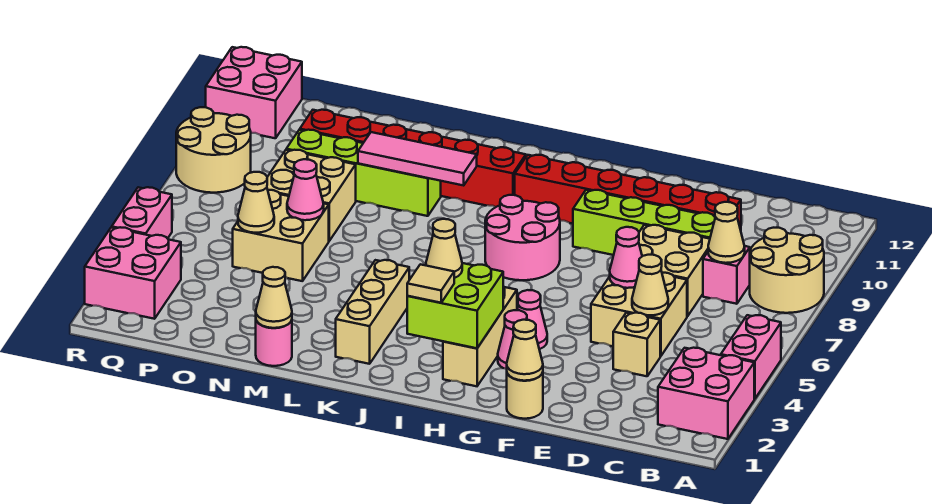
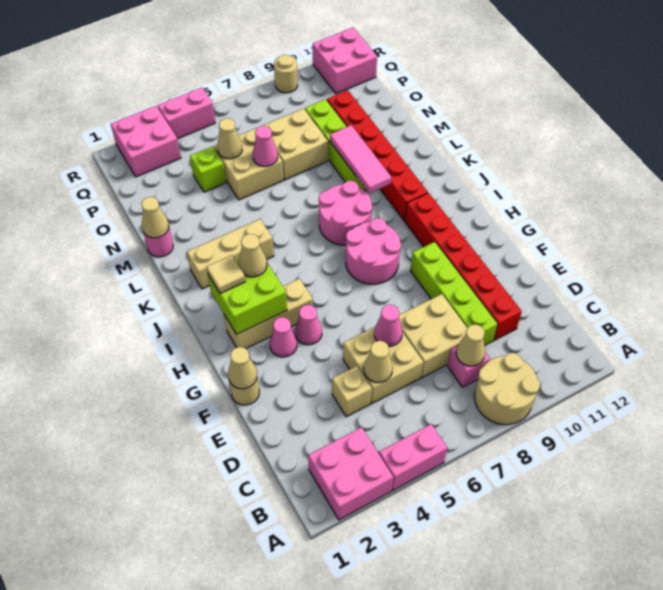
none -> pink 2x2 round brick [319,181,372,245]
none -> lime 1x1 brick [190,147,226,192]
tan 2x2 round brick [176,107,251,193] -> tan 1x1 round brick [274,55,298,93]

